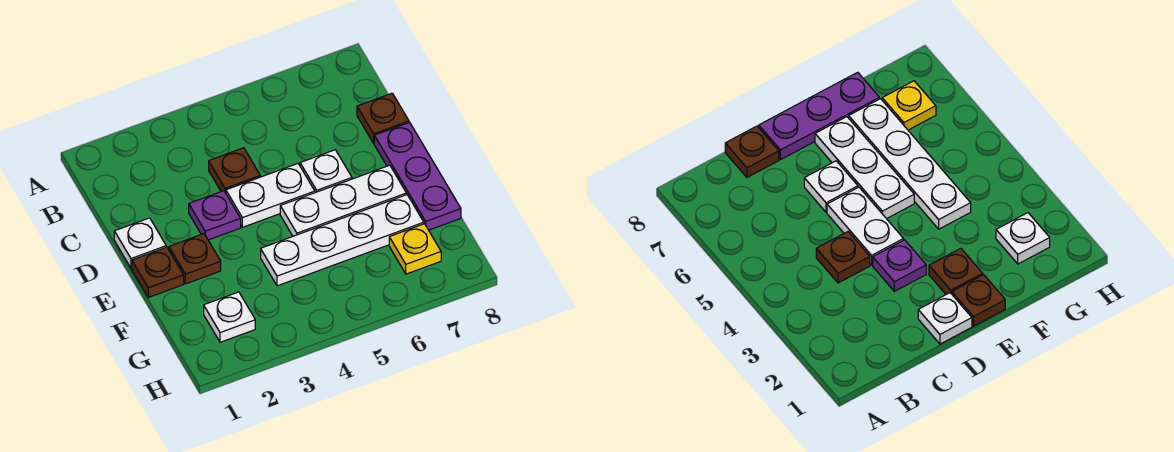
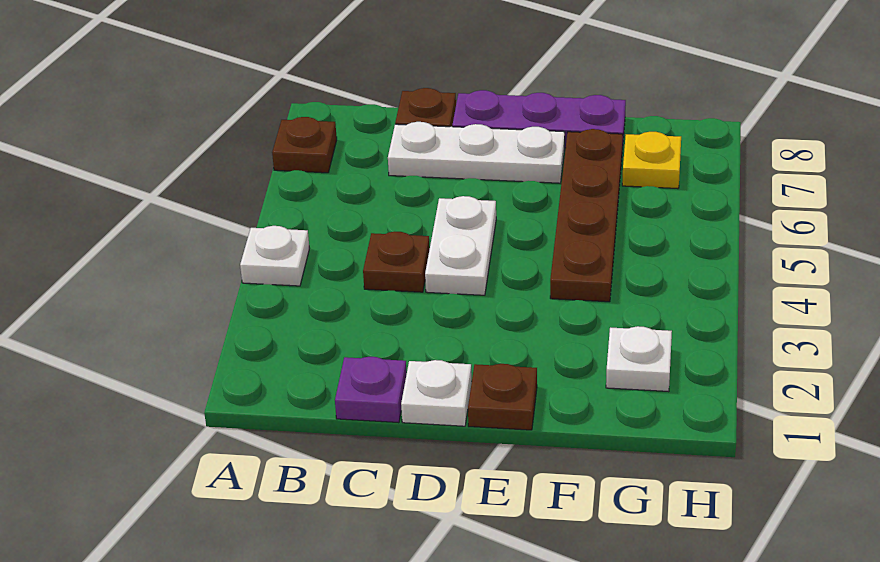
purple 1x1 plate [189,191,241,240] -> purple 1x1 plate moved to [335,357,407,423]
white 1x1 plate [300,150,352,193] -> white 1x1 plate moved to [240,226,310,286]
brown 1x1 plate [169,234,221,284] -> brown 1x1 plate moved to [272,117,337,173]
white 1x3 plate [280,165,406,236] -> white 1x3 plate turned to [388,122,565,183]
white 1x4 plate [261,195,424,286] -> brown 1x4 plate [550,129,623,302]

